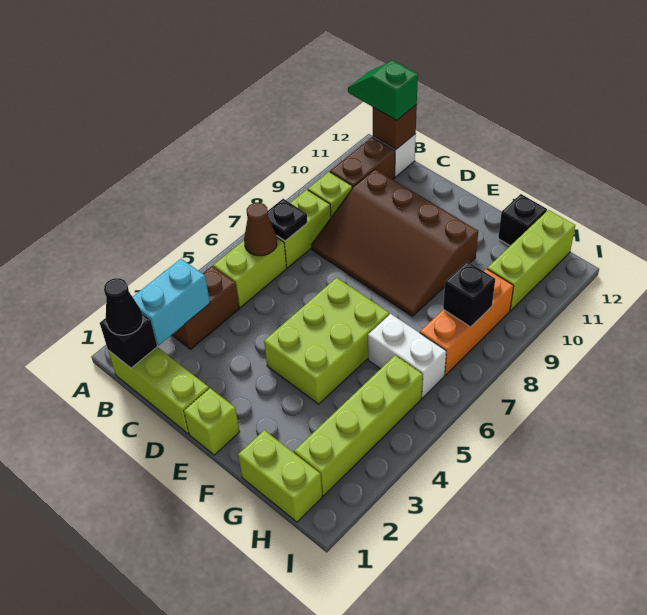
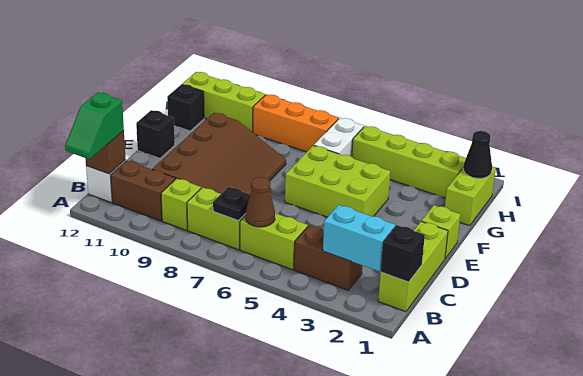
black 1x1 cone [104,278,143,335] -> black 1x1 cone moved to [463,131,492,178]
black 1x1 brick [443,261,495,327] -> black 1x1 brick moved to [136,110,175,158]

